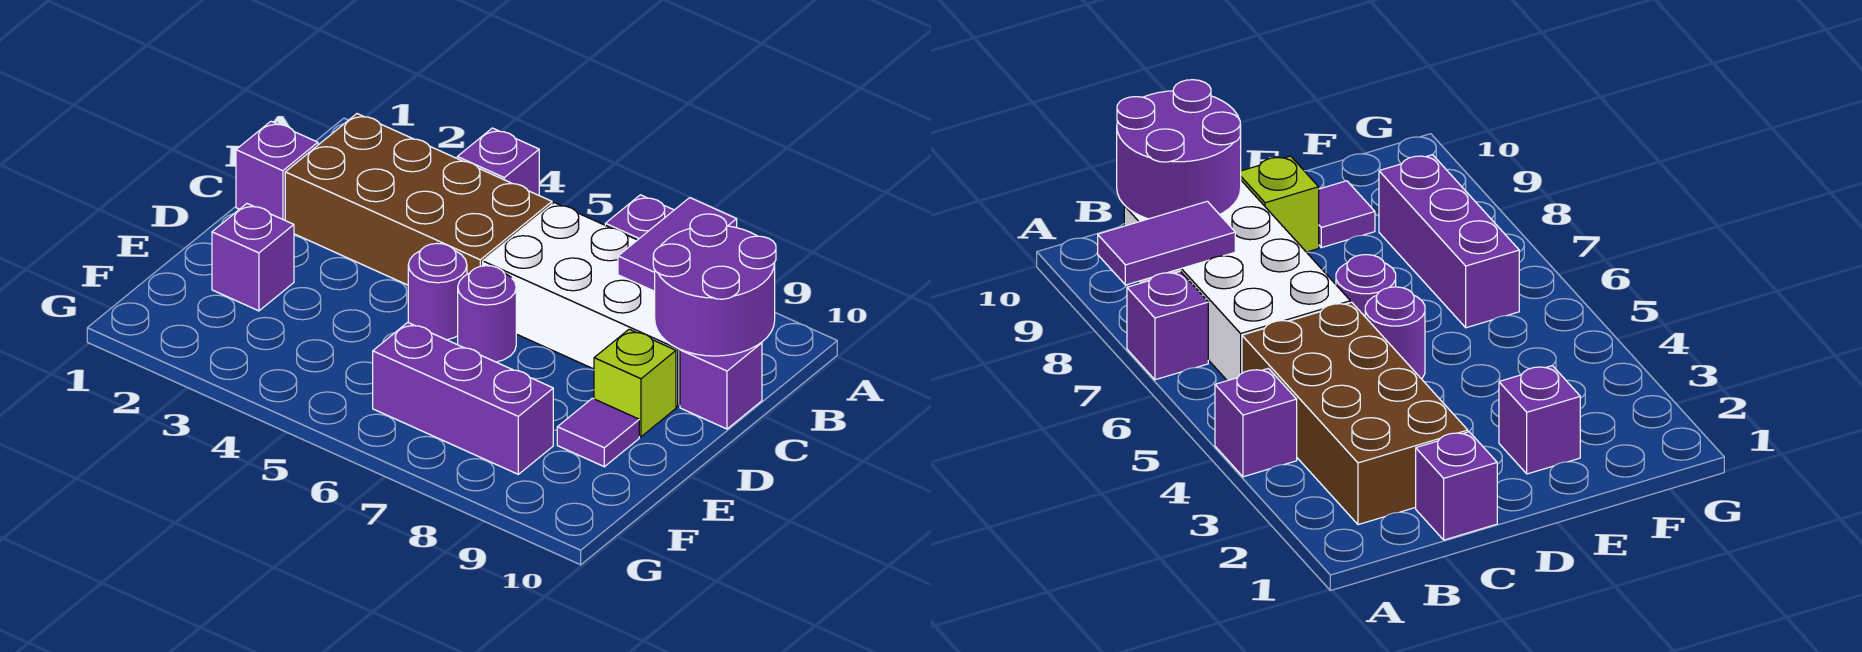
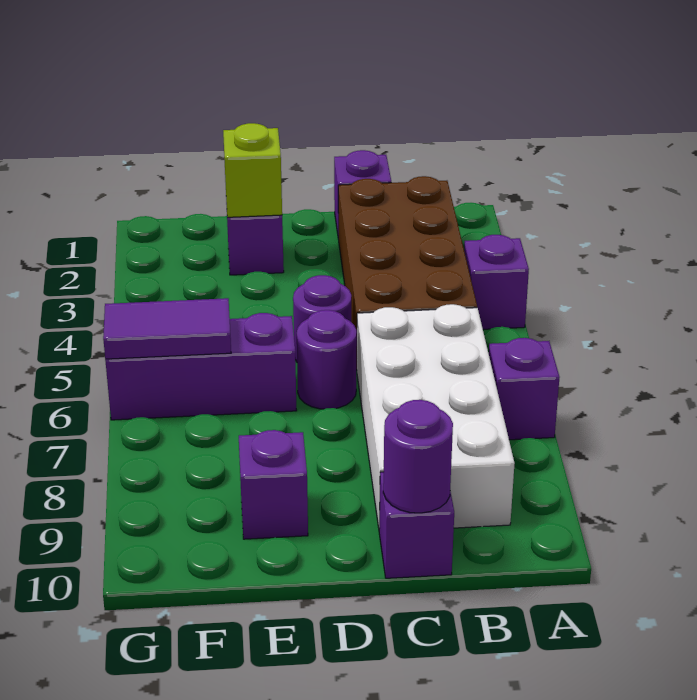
purple 1x2 tile [618,198,737,291] -> purple 1x2 tile moved to [103,298,231,359]
purple 2x2 round brick [653,214,776,356] -> purple 1x1 round brick [383,400,453,513]
lime 1x1 brick [594,329,676,437] -> lime 1x1 brick moved to [223,123,282,217]
purple 1x1 tile [557,398,639,467] -> purple 1x1 brick [239,430,308,539]
purple 1x3 brick [373,322,553,474] -> purple 1x3 brick turned to [105,313,297,420]

